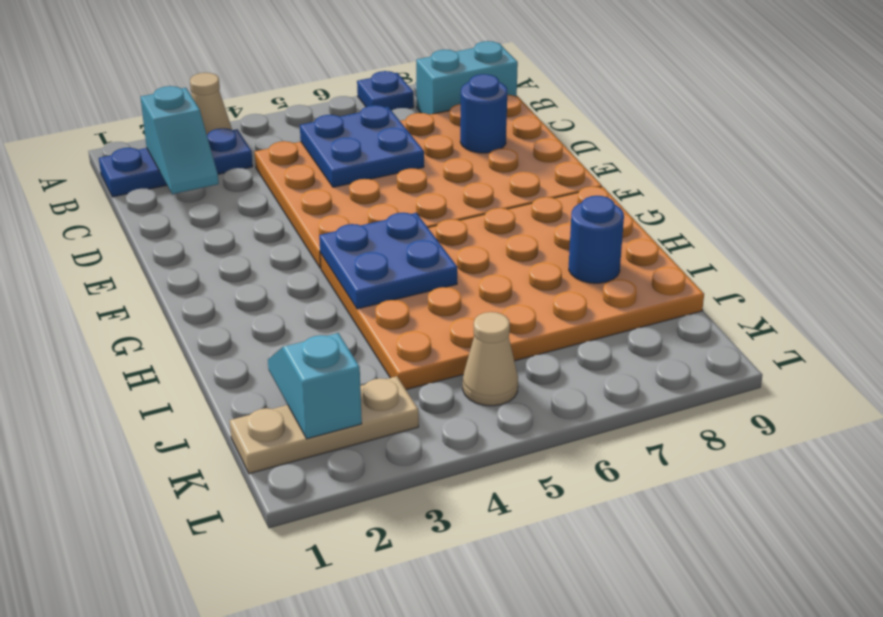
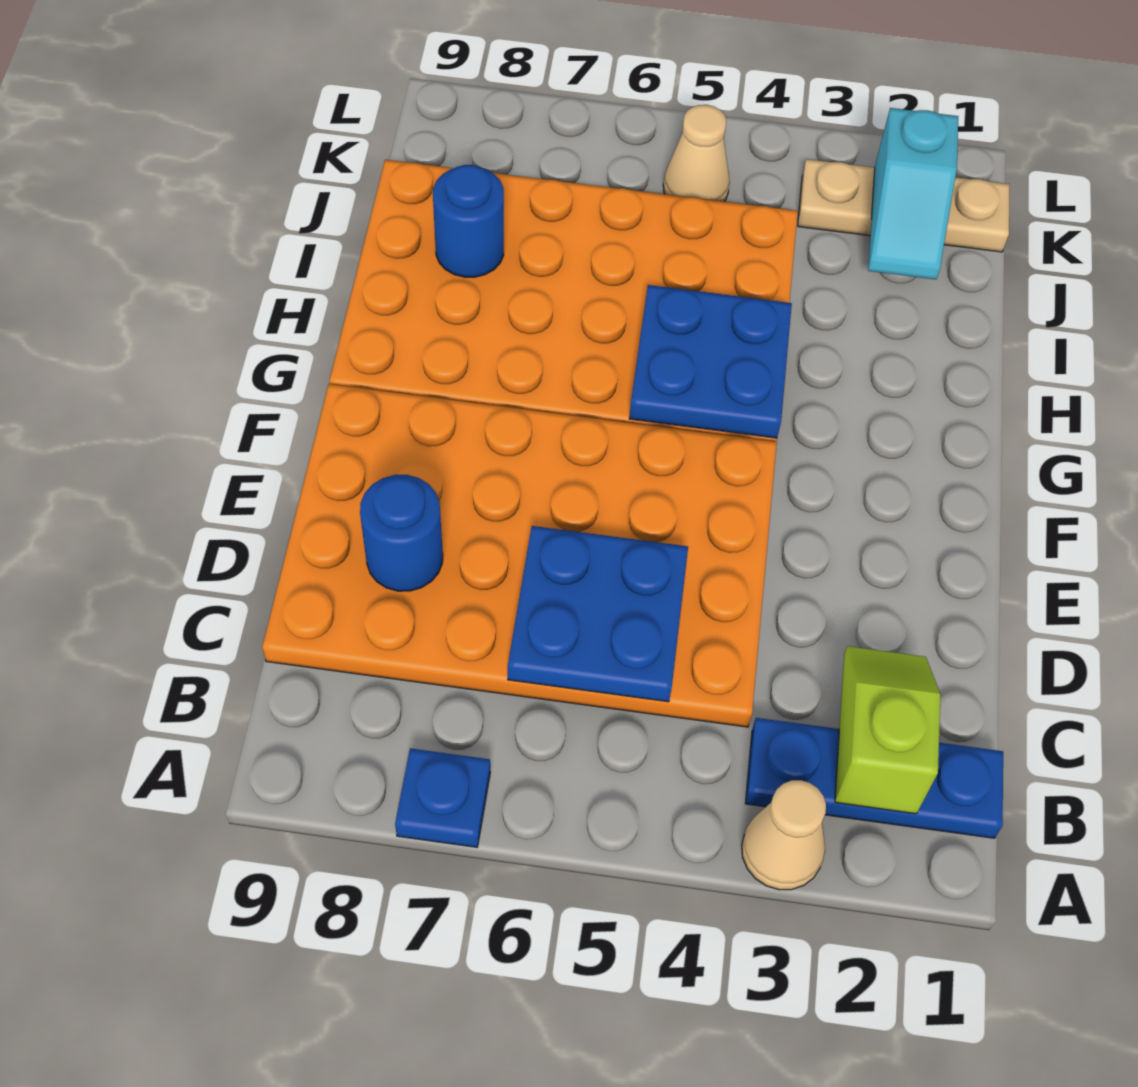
cyan 1x2 slope [140,86,219,194] -> lime 1x2 slope [835,646,940,814]
cyan 1x2 brick [416,41,518,115] -> none

